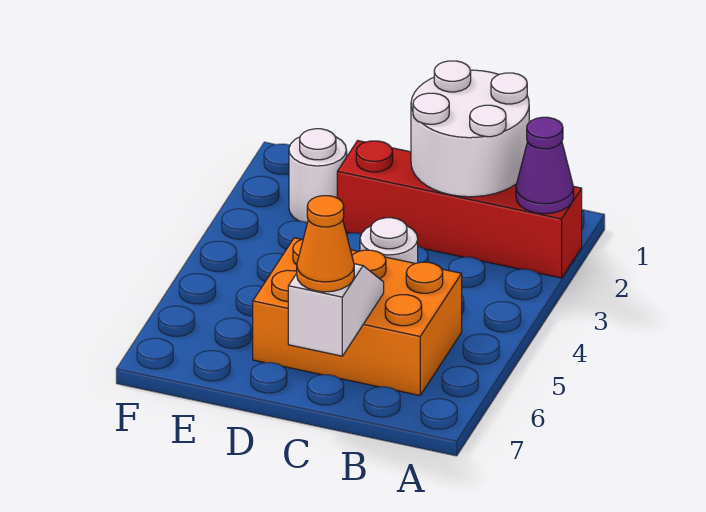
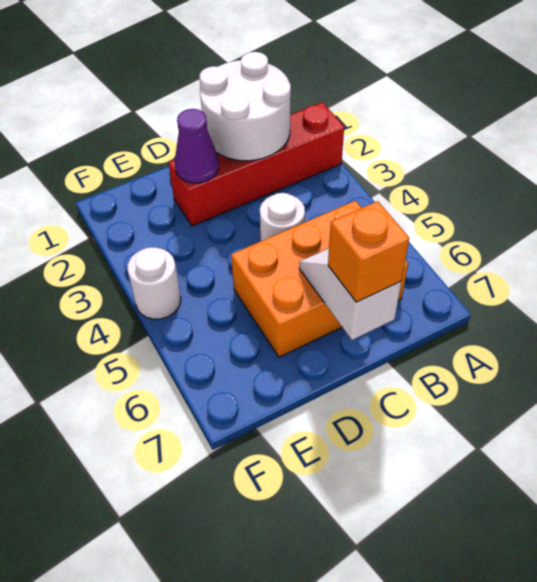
purple 1x1 cone [516,117,574,214] -> purple 1x1 cone moved to [175,109,219,183]
orange 1x1 cone [297,196,354,292] -> orange 1x1 brick [328,201,409,302]
white 1x1 round brick [289,129,347,223] -> white 1x1 round brick moved to [127,247,181,319]

